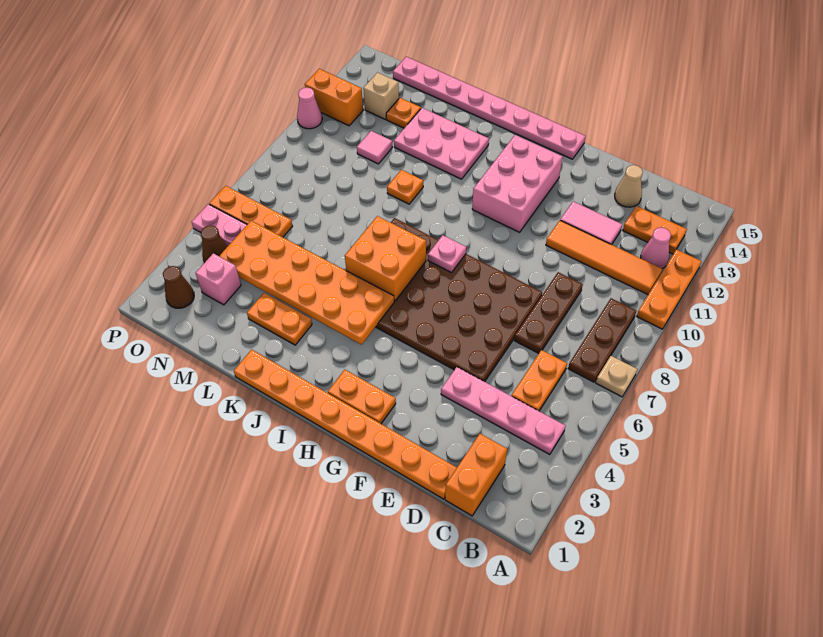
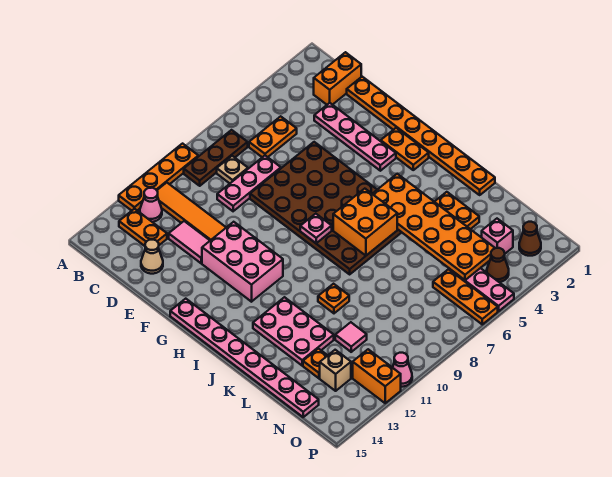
tan 1x1 plate [596,356,637,397] -> tan 1x1 plate moved to [217,156,248,183]
orange 1x3 plate [637,249,702,329] -> orange 1x4 plate [119,144,198,211]
pink 1x4 plate [441,367,565,455] -> pink 1x4 plate moved to [314,103,396,171]
brown 1x3 plate [514,272,583,353] -> pink 1x3 plate [217,156,281,211]
pink 2x3 brick [472,135,563,232] -> pink 2x3 brick turned to [202,222,283,302]

